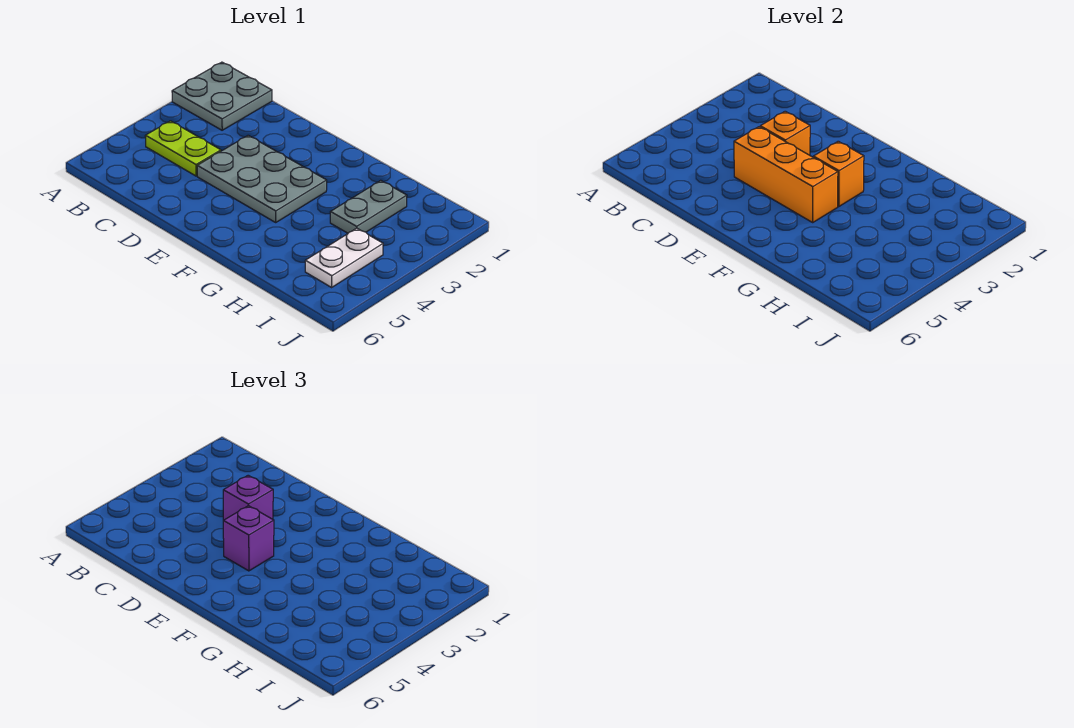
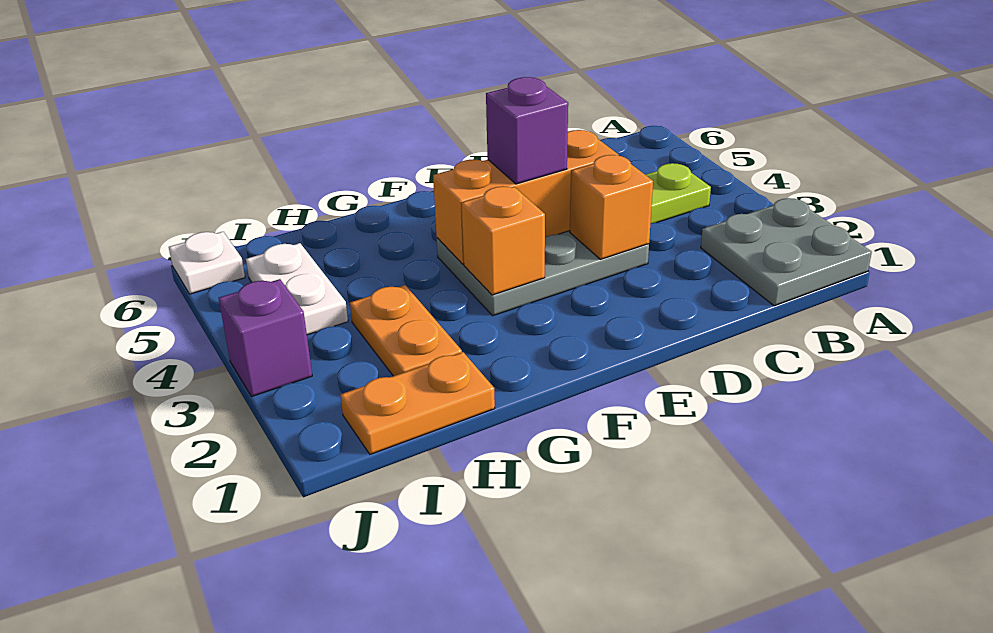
purple 1x1 brick [223,475,273,520] -> purple 1x1 brick moved to [219,279,312,397]
none -> orange 1x2 plate [340,352,495,454]
grey 1x2 plate [330,180,407,233] -> orange 1x2 plate [350,285,462,376]
none -> white 1x1 plate [169,232,245,294]

